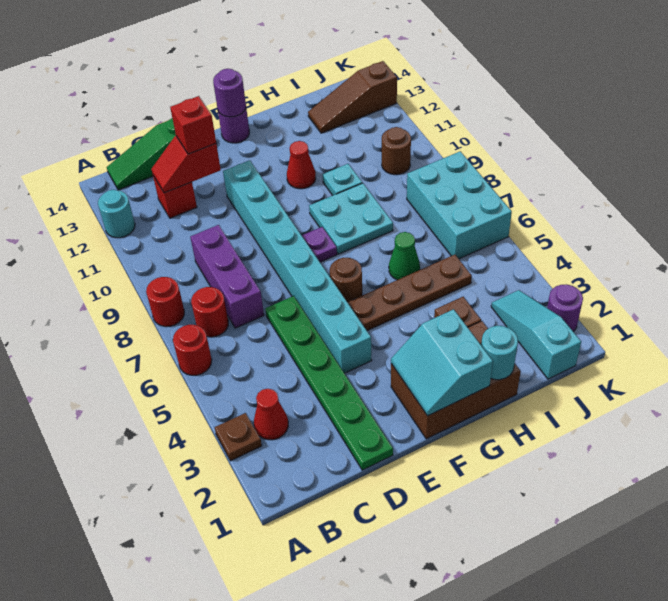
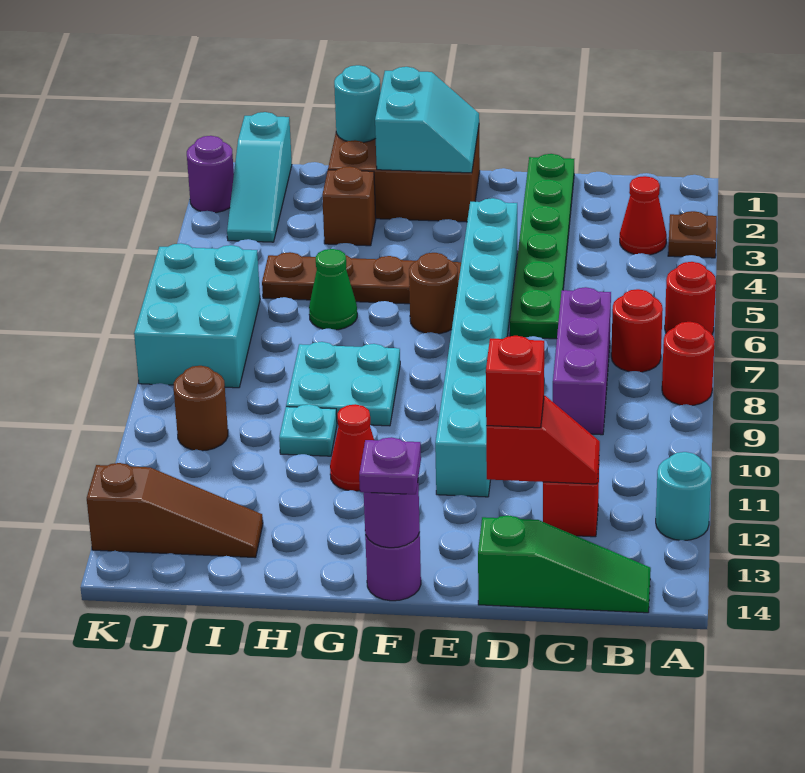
purple 1x1 plate [302,227,337,262] -> purple 1x1 plate moved to [359,437,421,494]

